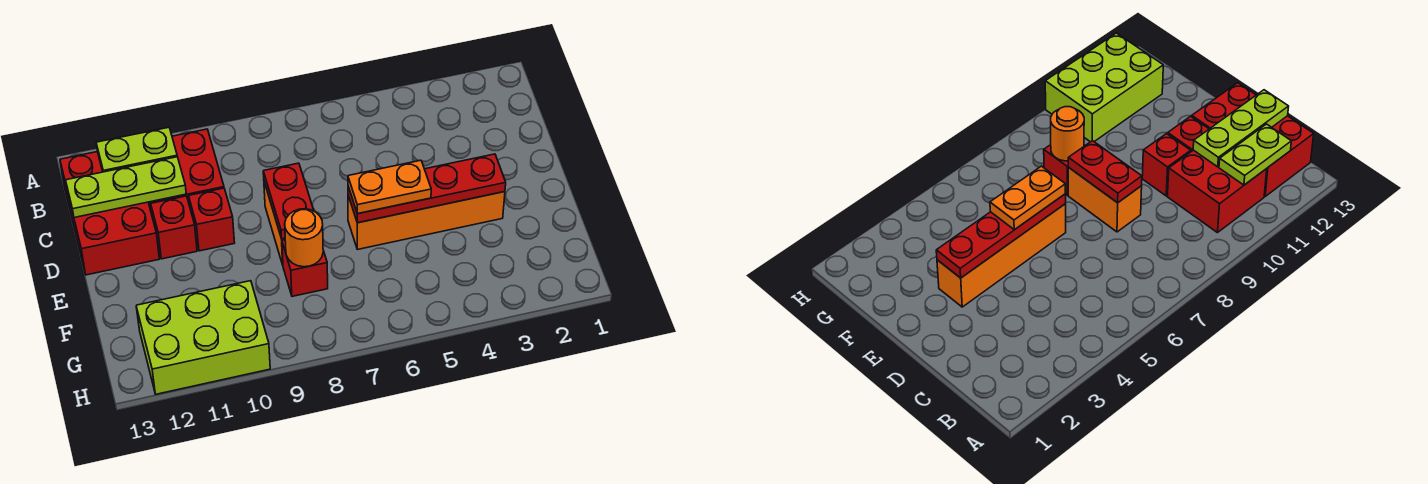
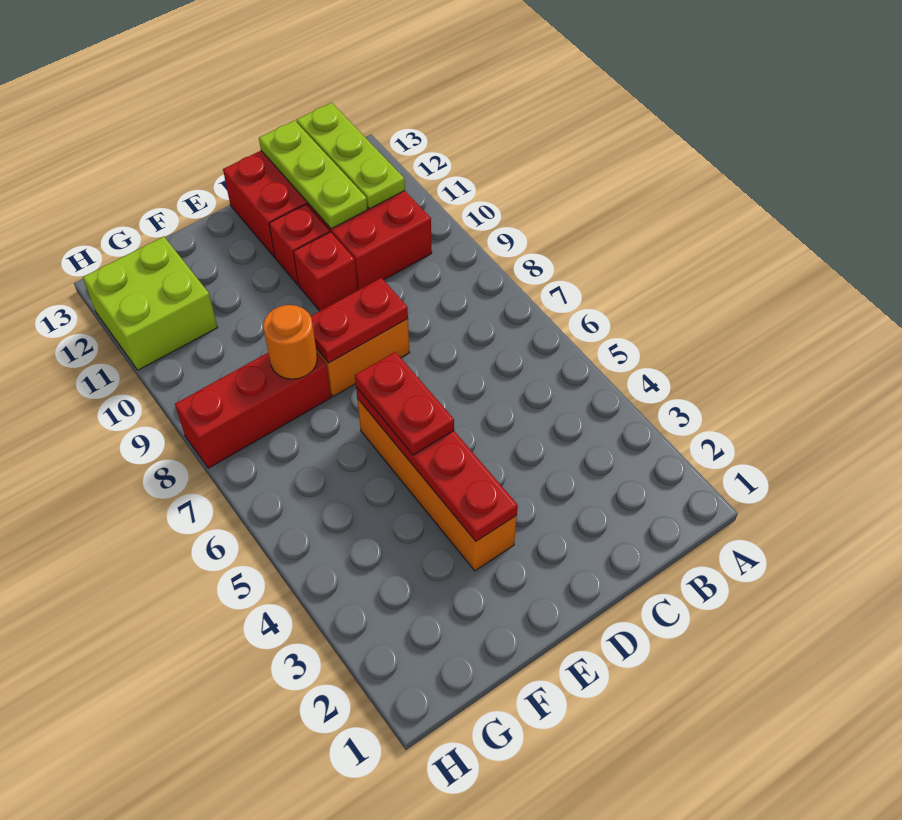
lime 1x2 plate [96,127,177,172] -> lime 1x3 plate [297,103,405,209]
orange 1x2 plate [348,160,431,214] -> red 1x2 plate [355,352,454,455]
red 1x1 brick [282,240,328,296] -> red 1x3 brick [175,353,331,468]
lime 2x3 brick [136,281,270,394] -> lime 2x2 brick [83,237,218,370]

